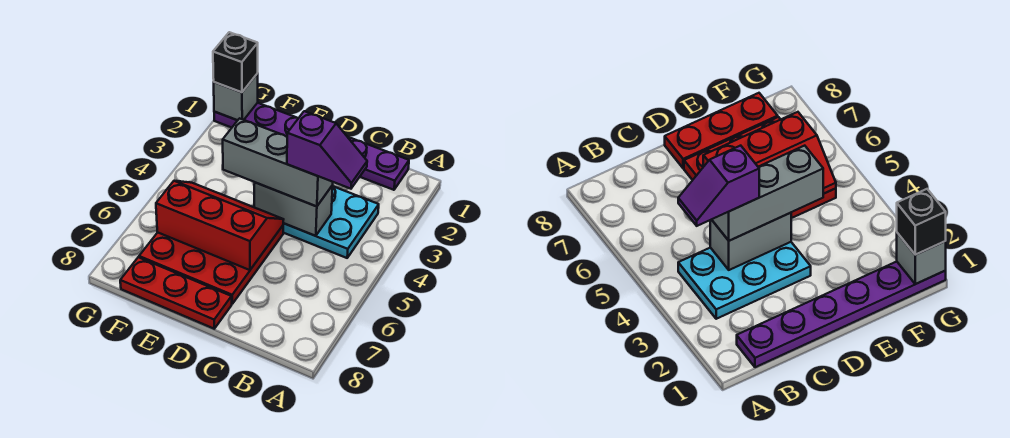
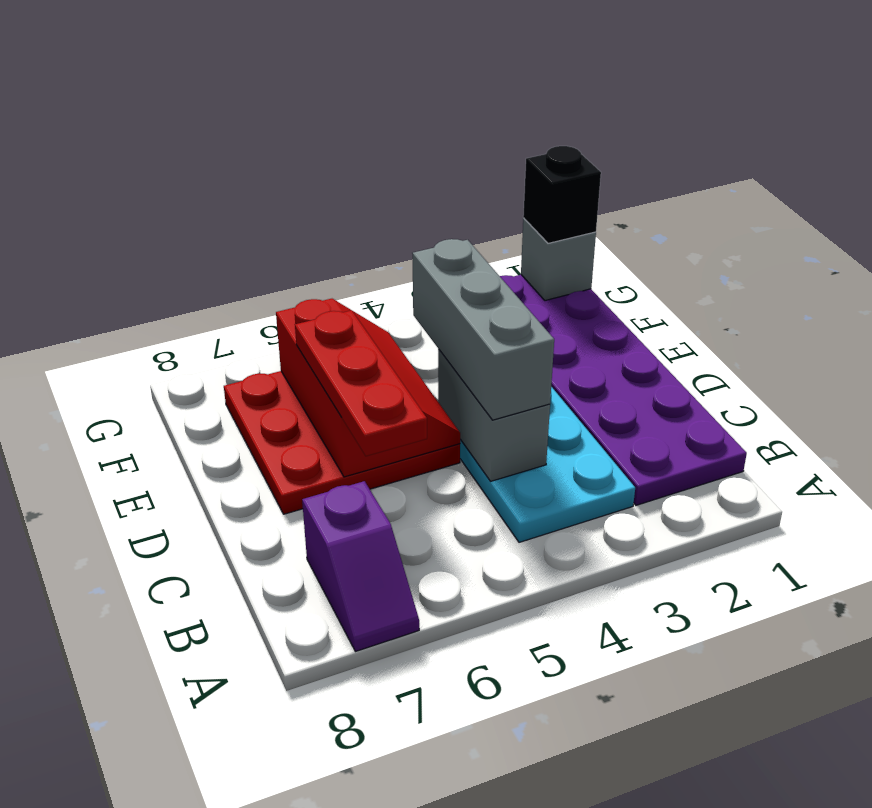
purple 1x6 plate [214,103,409,190] -> purple 2x6 plate [500,275,747,505]
purple 1x2 slope [287,111,367,189] -> purple 1x2 slope moved to [302,481,419,652]
red 1x3 plate [120,257,232,329] -> red 1x3 plate moved to [295,310,427,456]

